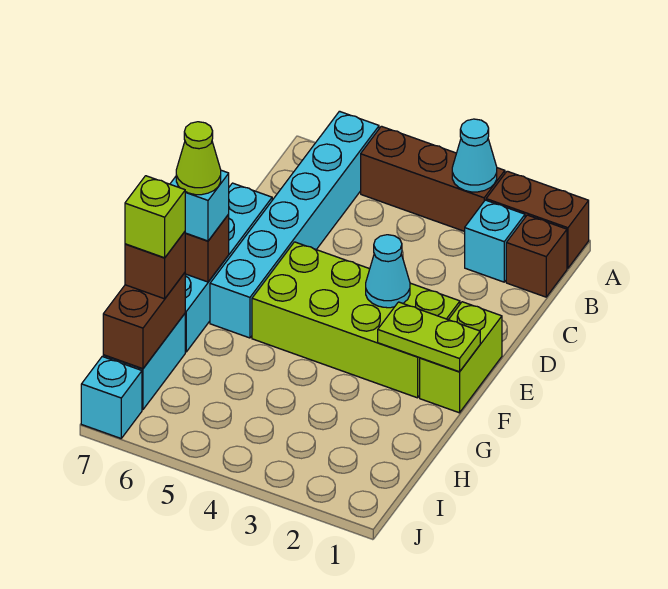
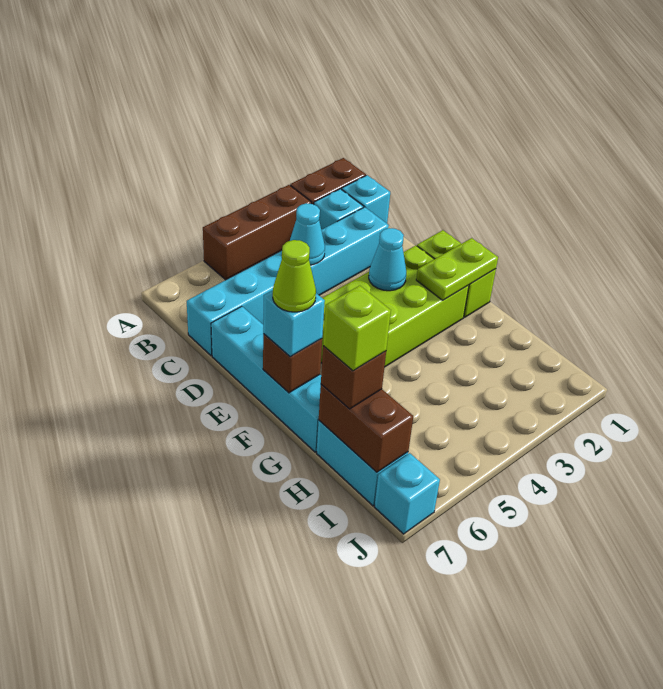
cyan 1x1 cone [452,119,497,192] -> cyan 1x1 cone moved to [290,203,325,265]
cyan 1x6 brick [210,111,379,338] -> cyan 1x6 brick turned to [187,207,389,356]
brown 1x1 brick [506,215,567,297] -> cyan 1x1 brick [342,175,390,223]

